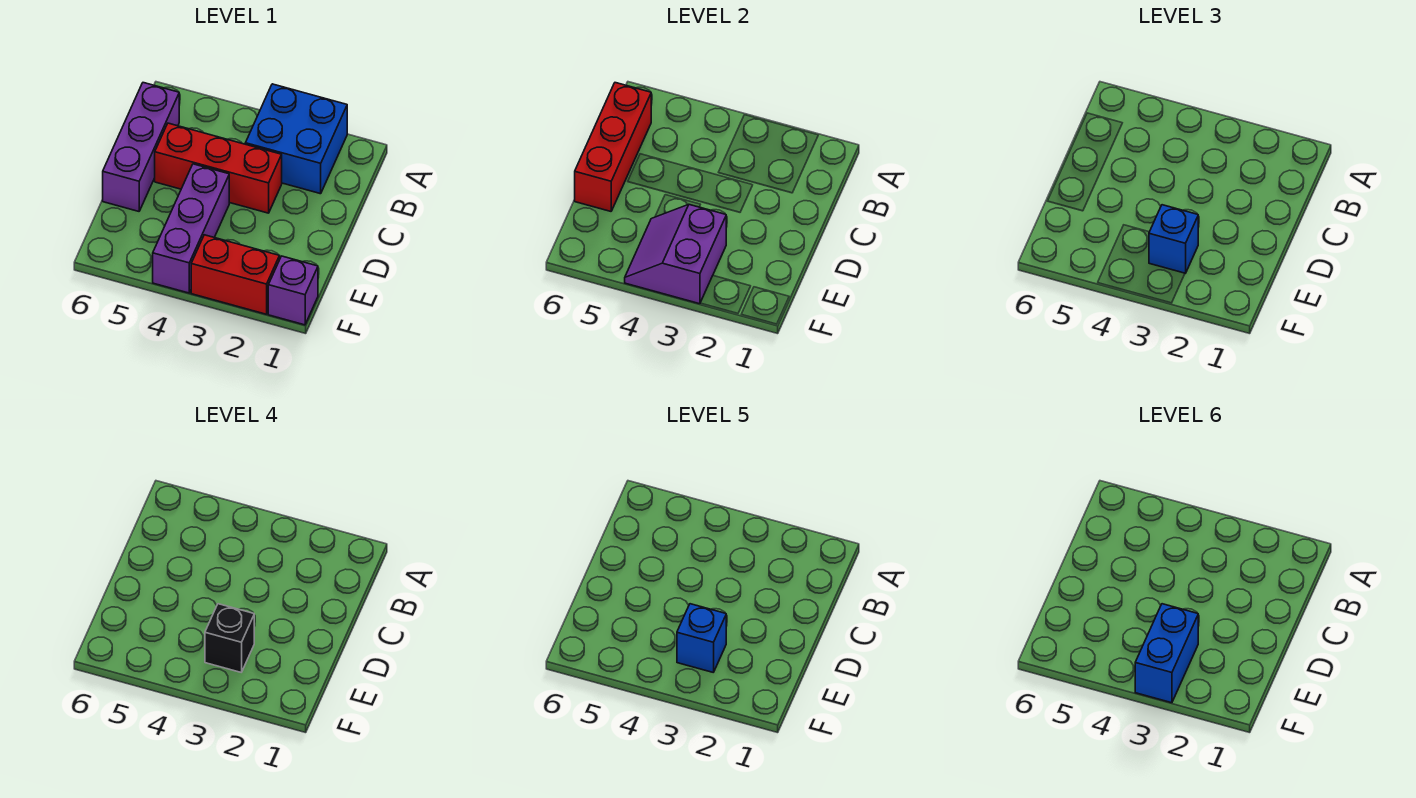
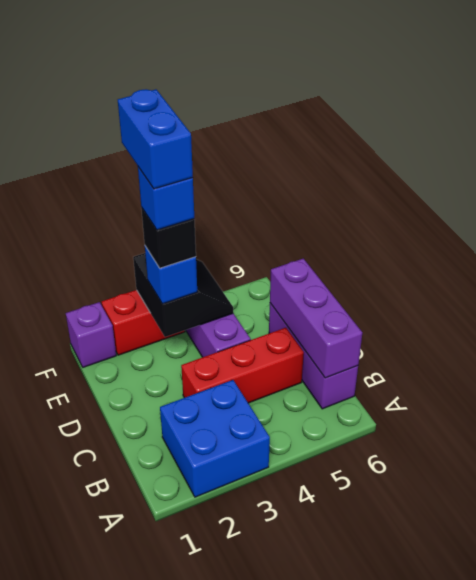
red 1x3 brick [575,83,651,211] -> purple 1x3 brick [270,259,362,378]
purple 2x2 slope [625,205,726,304] -> black 2x2 slope [133,253,233,337]

